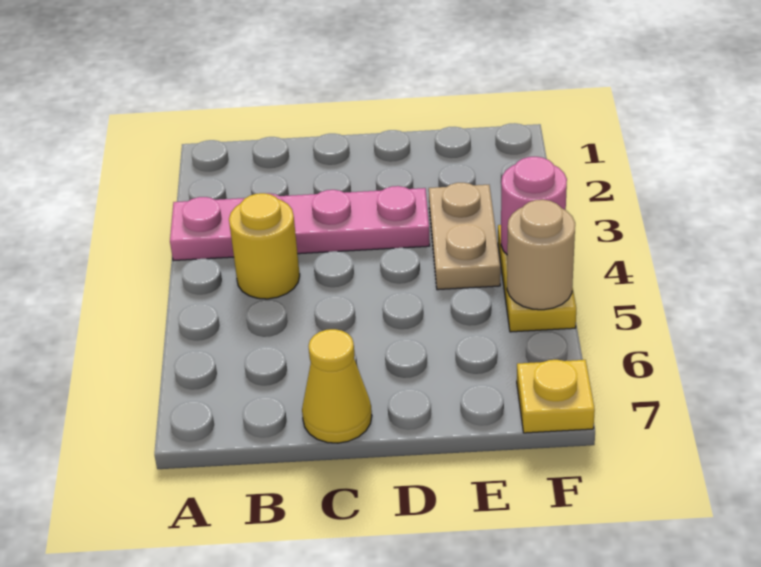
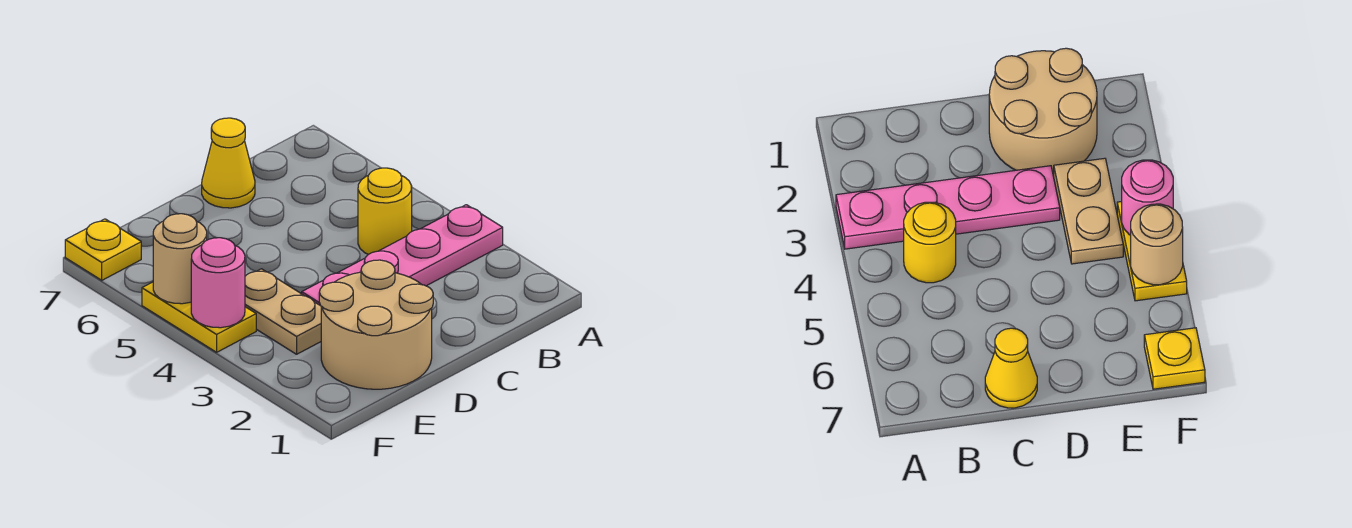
none -> tan 2x2 round brick [319,260,433,389]

